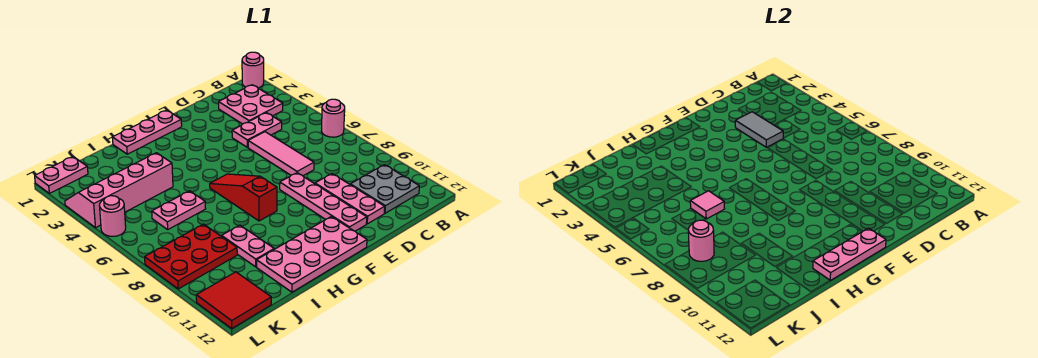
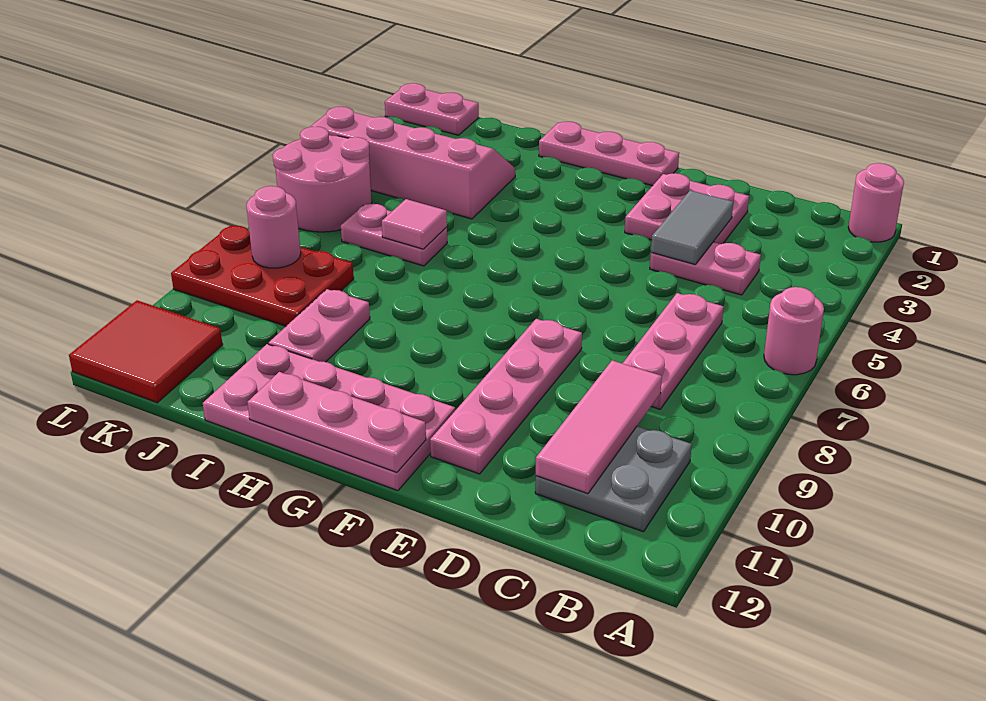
pink 2x2 plate [219,85,283,124] -> pink 2x2 plate moved to [625,173,749,244]
pink 1x3 tile [248,132,314,176] -> pink 1x3 tile moved to [536,361,662,494]
pink 1x3 plate [315,174,385,224] -> pink 1x3 plate moved to [623,293,724,409]
red 1x3 slope [210,174,277,221] -> none
pink 1x1 round brick [99,196,126,236] -> pink 2x2 round brick [273,127,372,232]

